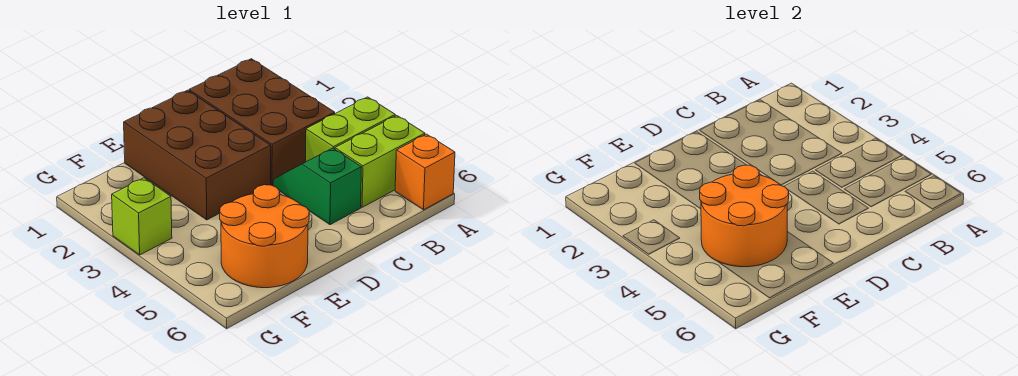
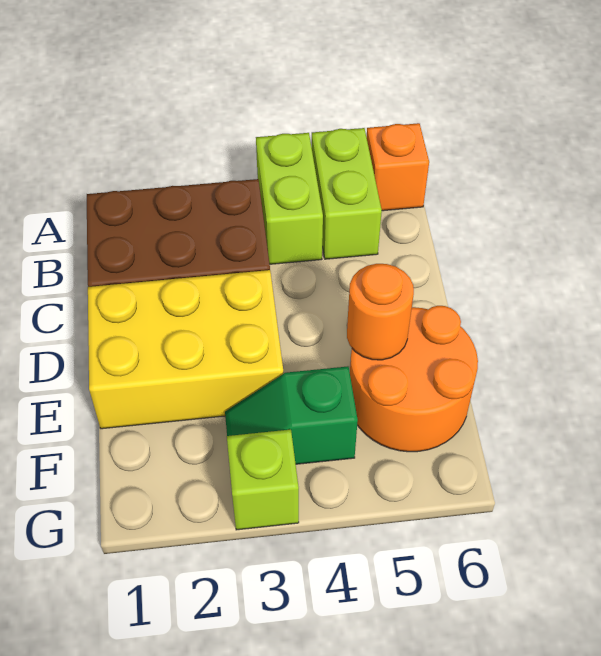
green 1x2 slope [273,148,362,225] -> green 1x2 slope moved to [225,366,358,464]
brown 2x3 brick [124,90,271,220] -> yellow 2x3 brick [88,270,283,429]
orange 2x2 round brick [700,165,789,267] -> orange 1x1 round brick [347,264,414,360]

